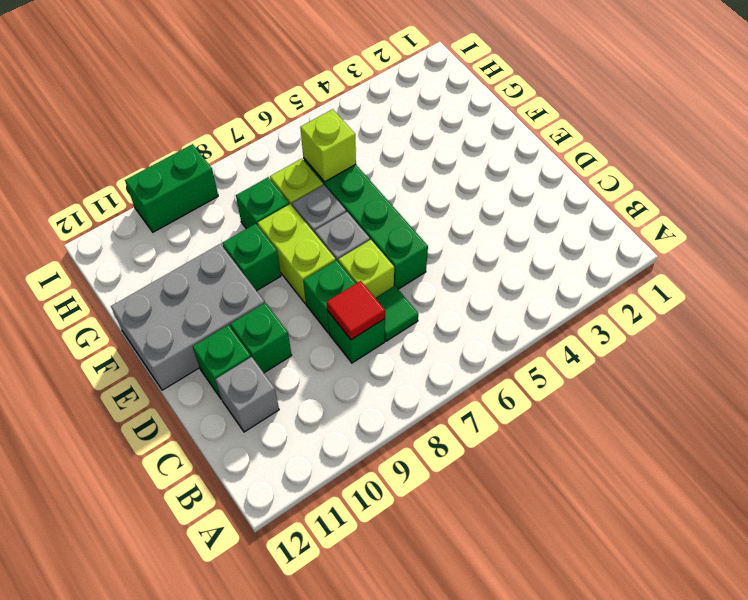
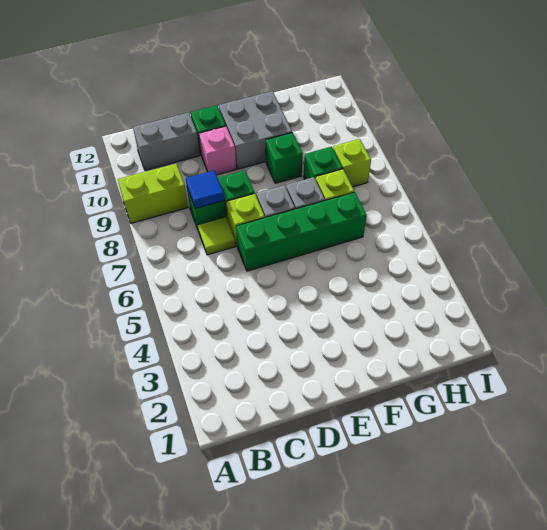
green 1x1 tile [376,286,418,341] -> lime 1x1 tile [198,217,236,255]
red 1x1 tile [327,281,385,340] -> blue 1x1 tile [186,171,224,209]
grey 1x1 brick [215,357,279,432] -> grey 1x2 brick [133,113,200,170]
green 1x1 brick [230,303,292,373] -> pink 1x1 brick [199,126,236,175]
lime 1x2 brick [258,204,336,303] -> lime 1x2 brick moved to [118,164,188,223]
grey 2x3 brick [111,244,265,390] -> grey 2x2 brick [219,91,292,169]
lime 1x1 brick [300,109,356,182] -> lime 1x1 brick moved to [333,139,371,187]
green 1x2 brick [125,144,218,232] -> none

